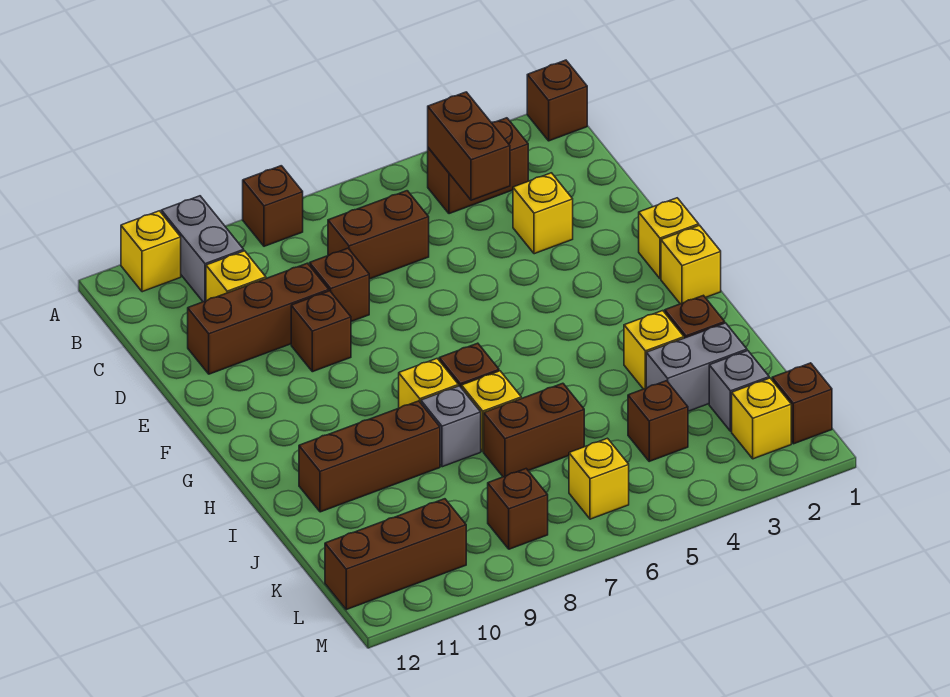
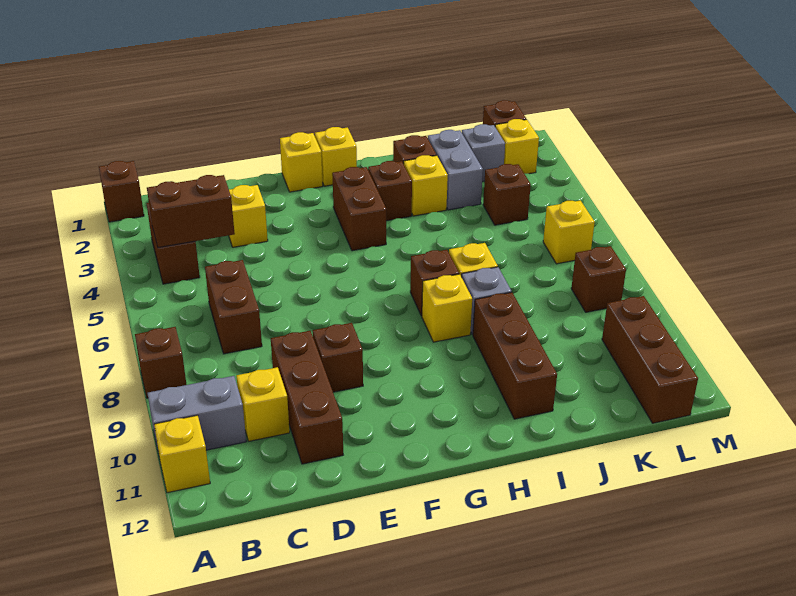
brown 1x1 brick [310,248,369,322] -> brown 1x1 brick moved to [368,161,412,221]
brown 1x2 brick [484,383,584,477] -> brown 1x2 brick moved to [332,167,386,251]

